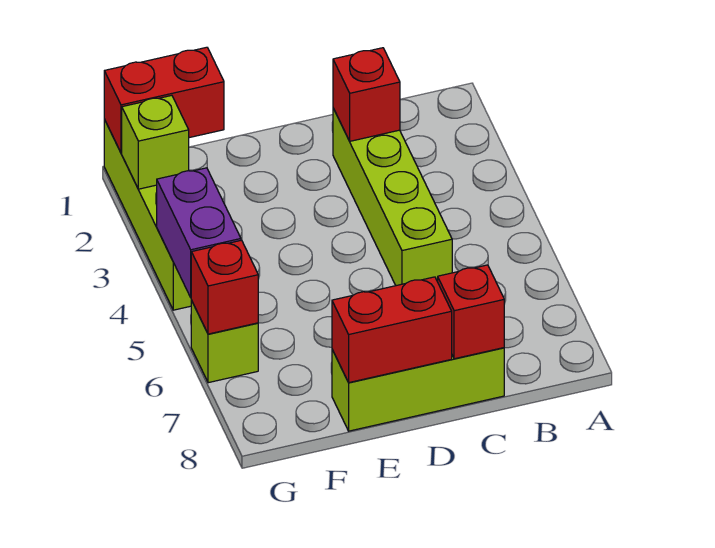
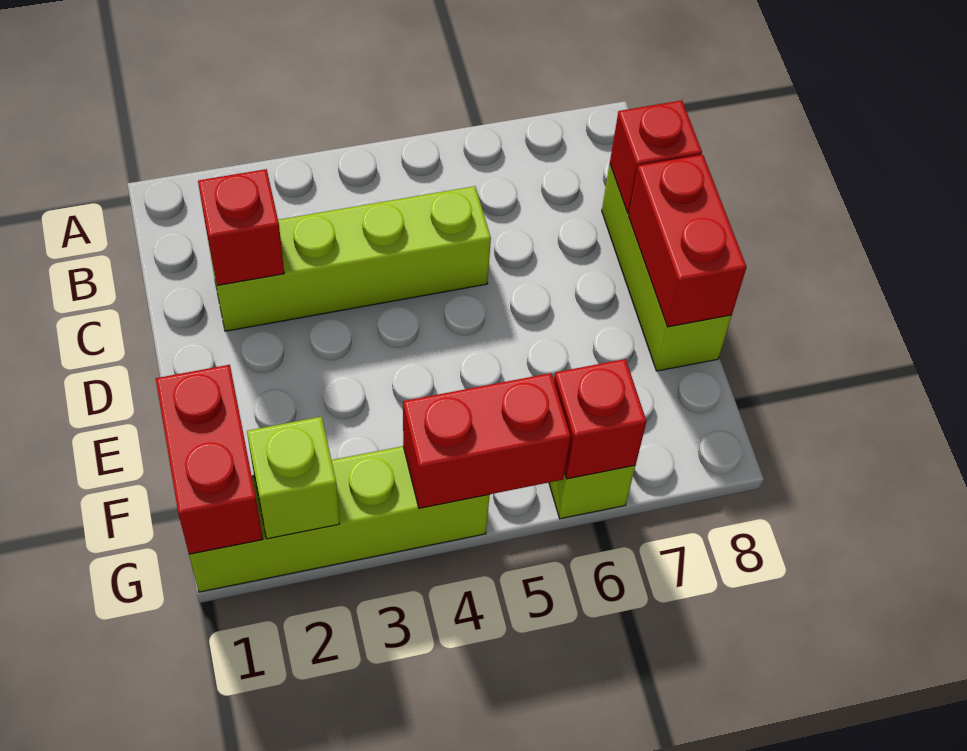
purple 1x2 brick [157,168,241,297] -> red 1x2 brick [403,373,571,508]

